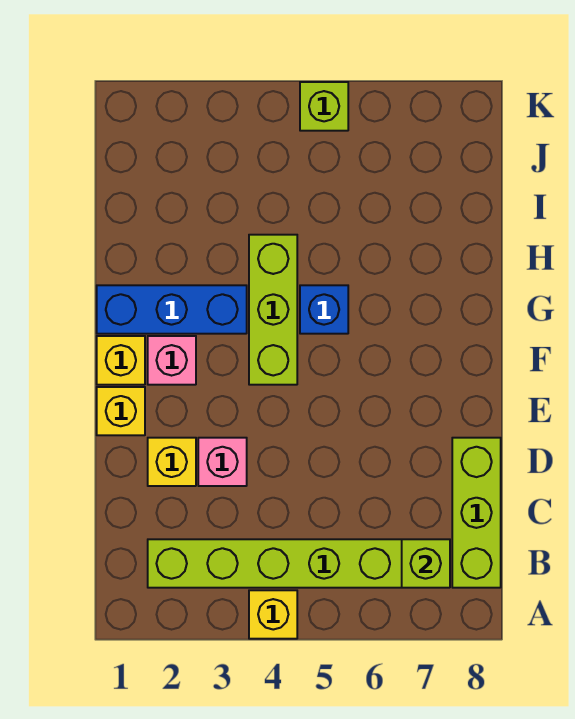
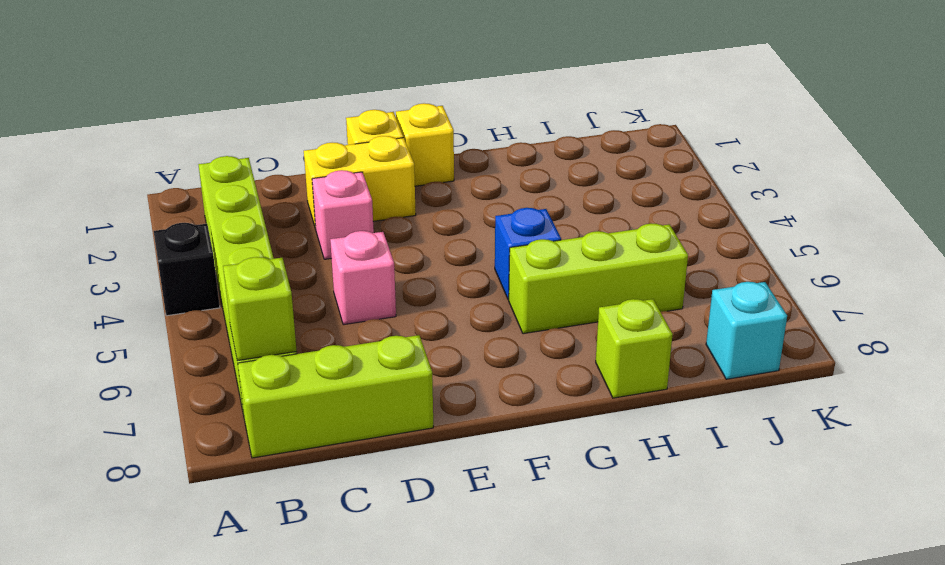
yellow 1x1 brick [249,590,297,639] -> black 1x1 brick [154,223,220,316]
yellow 1x1 brick [148,438,196,486] -> yellow 1x2 brick [304,136,416,229]
pink 1x1 brick [148,336,196,385] -> pink 1x1 brick moved to [330,231,396,325]
lime 1x3 brick [249,235,297,385] -> lime 1x3 brick moved to [509,224,688,334]
blue 1x3 brick [97,285,247,334] -> none
none -> cyan 1x1 brick [706,282,787,379]
lime 1x1 brick [300,82,348,131] -> lime 1x1 brick moved to [596,299,673,398]

